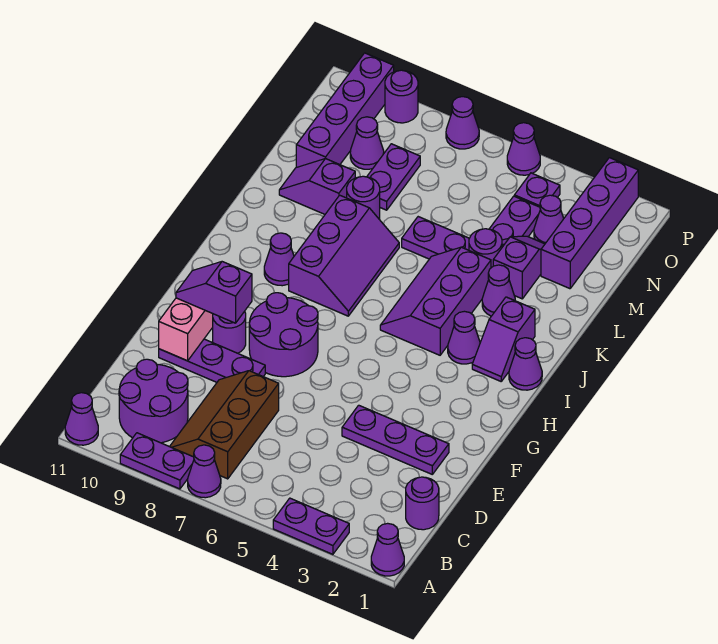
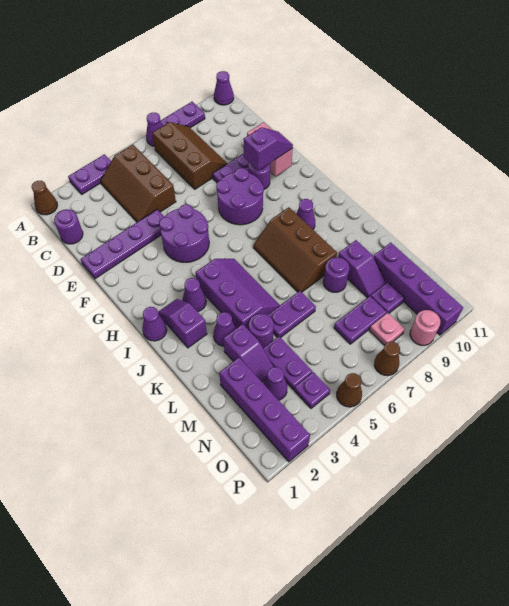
purple 1x1 cone [371,523,404,576] -> brown 1x1 cone [32,181,58,215]
none -> brown 2x3 slope [100,145,176,222]
purple 2x2 round brick [119,359,188,443] -> purple 2x2 round brick moved to [159,204,209,262]
purple 1x3 plate [342,405,449,474] -> purple 1x4 plate [81,209,164,279]
purple 2x3 slope [289,195,399,316] -> brown 2x3 slope [253,207,337,292]
purple 1x2 slope [279,159,355,214] -> purple 1x2 slope turned to [338,240,386,298]
purple 1x2 plate [367,144,420,210] -> purple 1x2 plate turned to [334,296,387,344]
purple 1x1 cone [350,117,384,169] -> purple 1x1 plate [371,282,404,314]
none -> pink 1x1 plate [369,313,405,345]
purple 1x1 cone [507,123,540,175] -> brown 1x1 cone [337,373,362,407]
purple 1x1 cone [446,97,479,149] -> brown 1x1 cone [374,342,400,376]
purple 1x1 round brick [385,70,418,123] -> pink 1x1 round brick [410,310,440,345]

